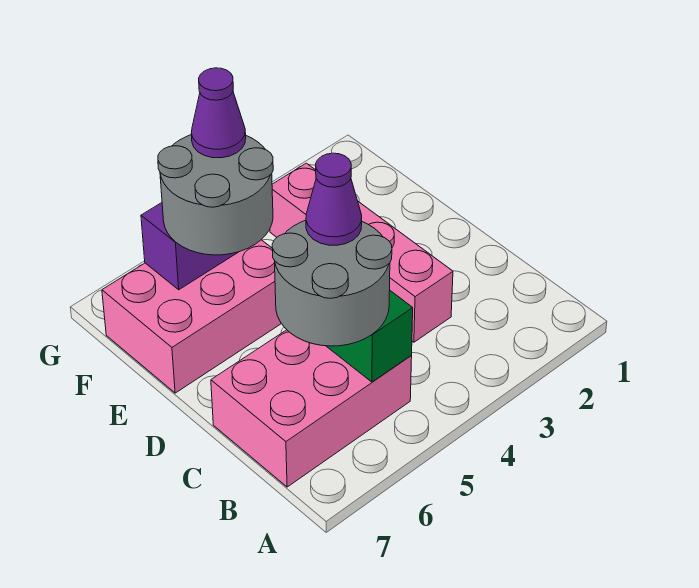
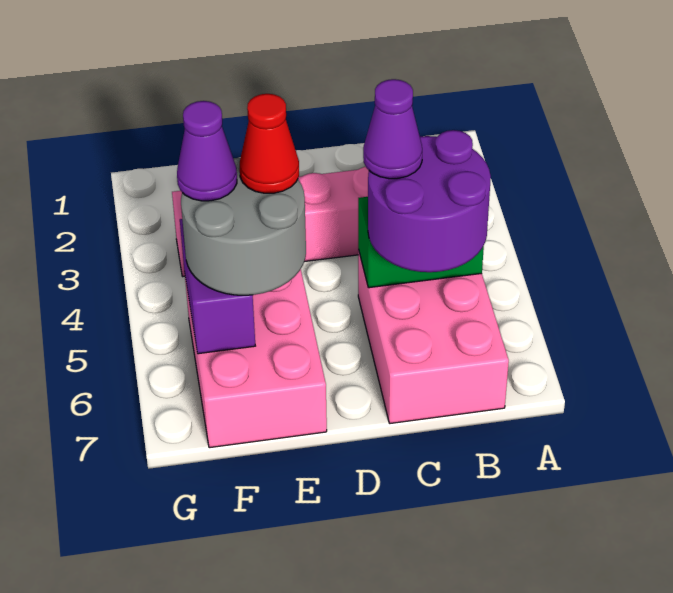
grey 2x2 round brick [272,220,392,346] -> purple 2x2 round brick [368,130,491,272]
none -> red 1x1 cone [240,94,299,193]

